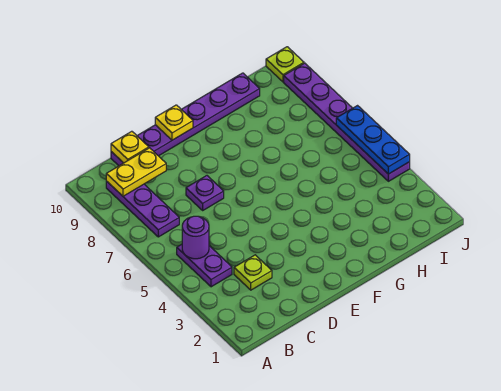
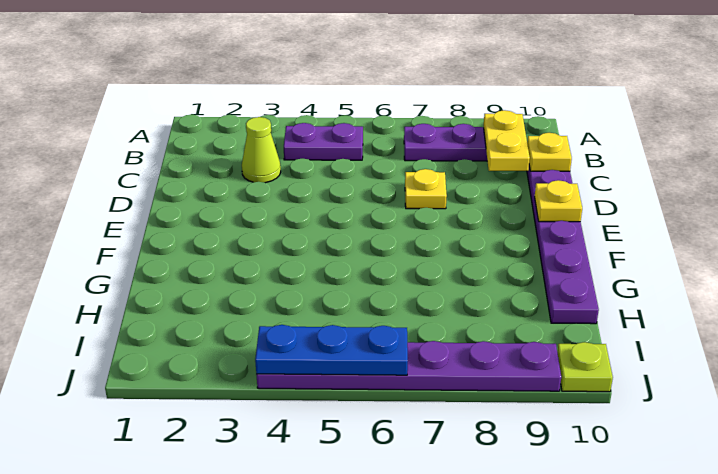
purple 1x1 round brick [182,216,209,259] -> none
lime 1x1 plate [234,255,272,290] -> lime 1x1 cone [242,117,281,183]
purple 1x1 plate [186,176,224,210] -> yellow 1x1 plate [405,169,447,209]

